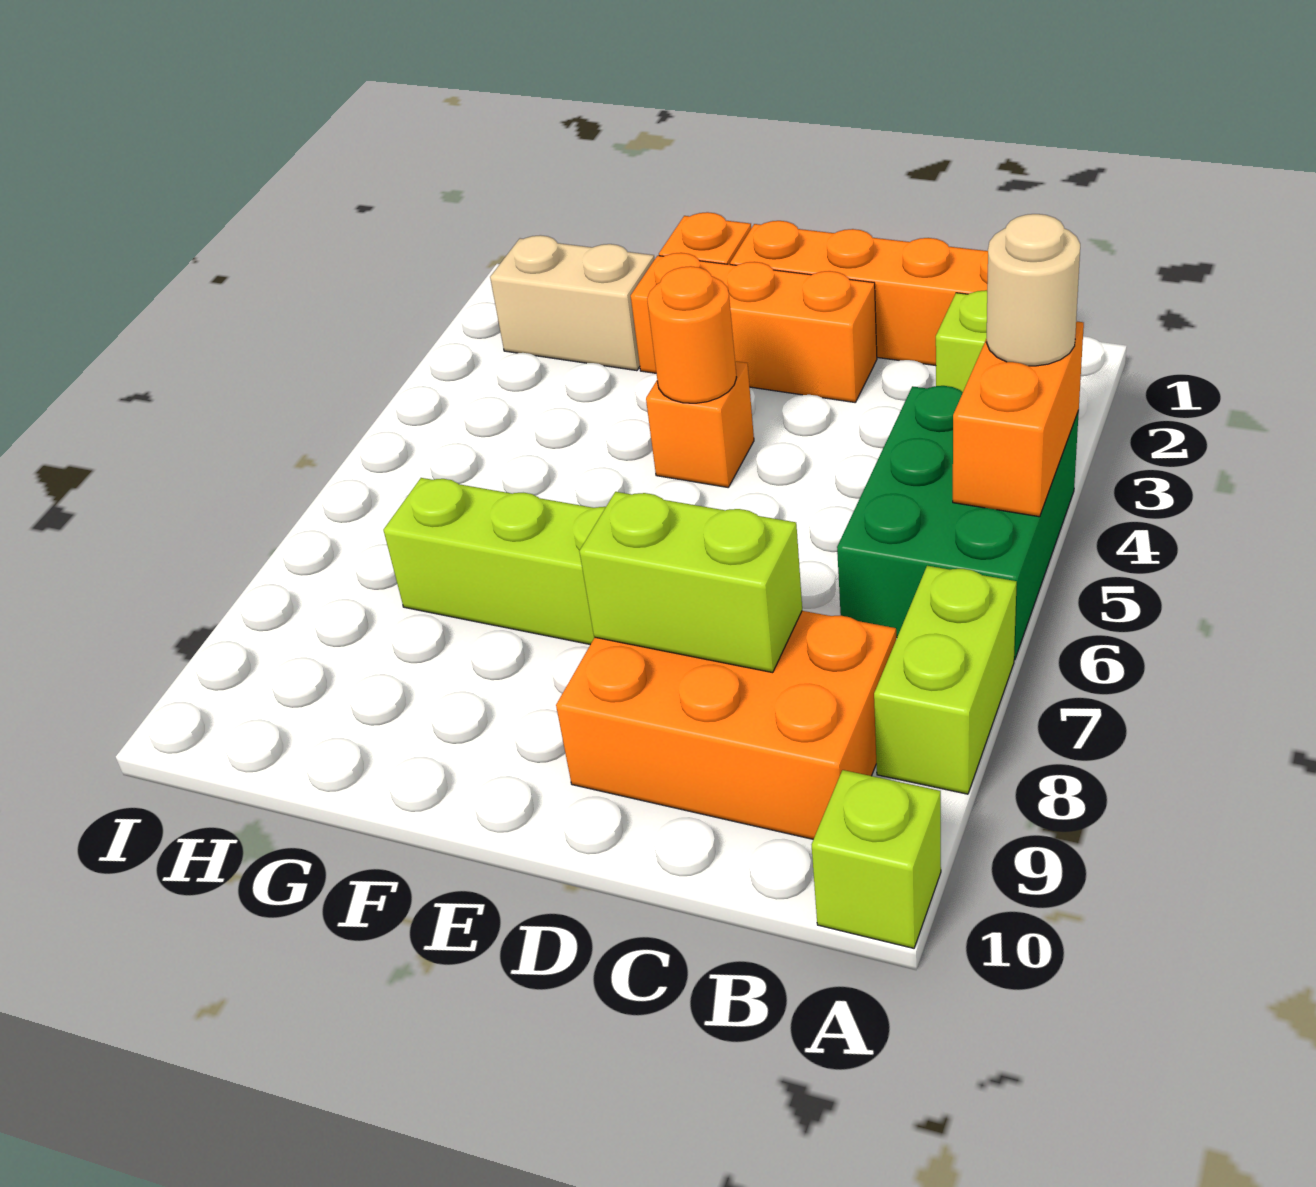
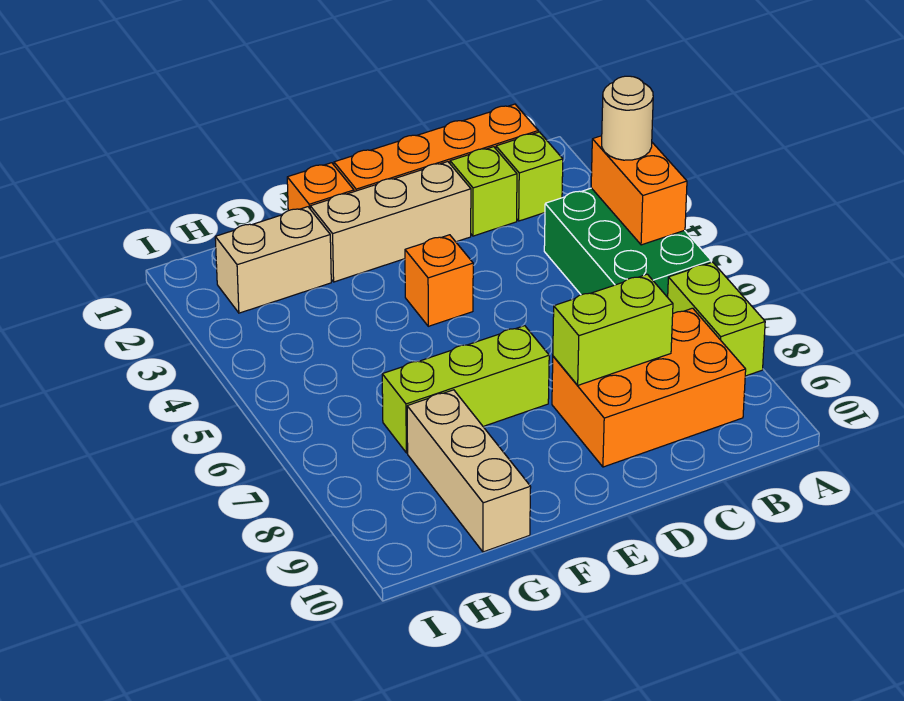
lime 1x1 brick [812,770,941,948] -> lime 1x1 brick moved to [450,147,517,236]
orange 1x3 brick [631,253,877,402] -> tan 1x3 brick [310,162,471,282]
orange 1x1 round brick [647,266,737,403] -> none
none -> tan 1x3 brick [407,390,531,552]

